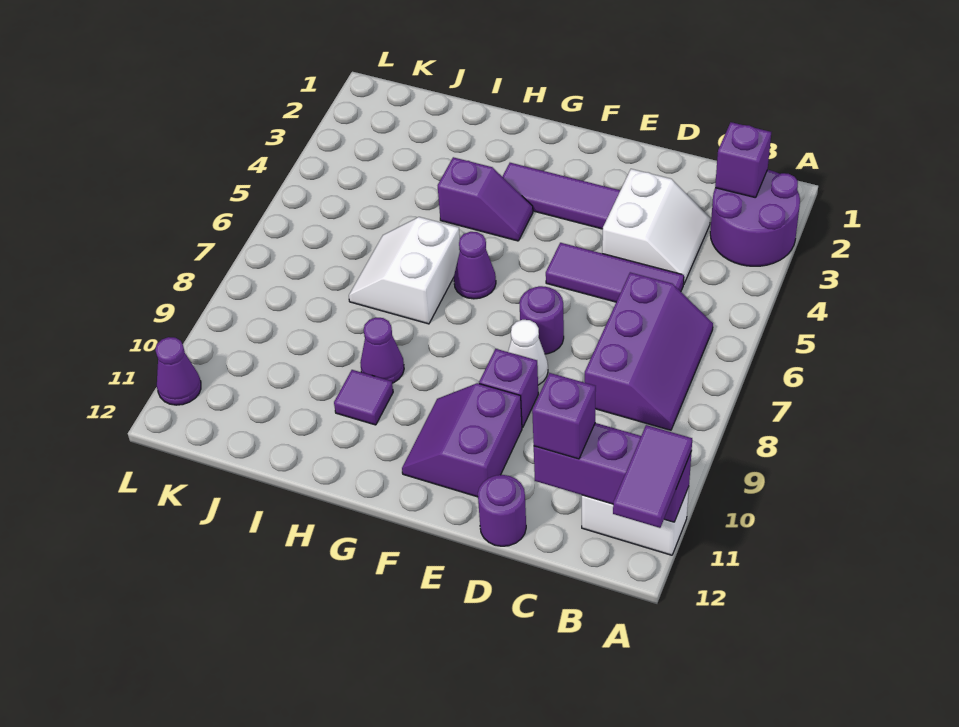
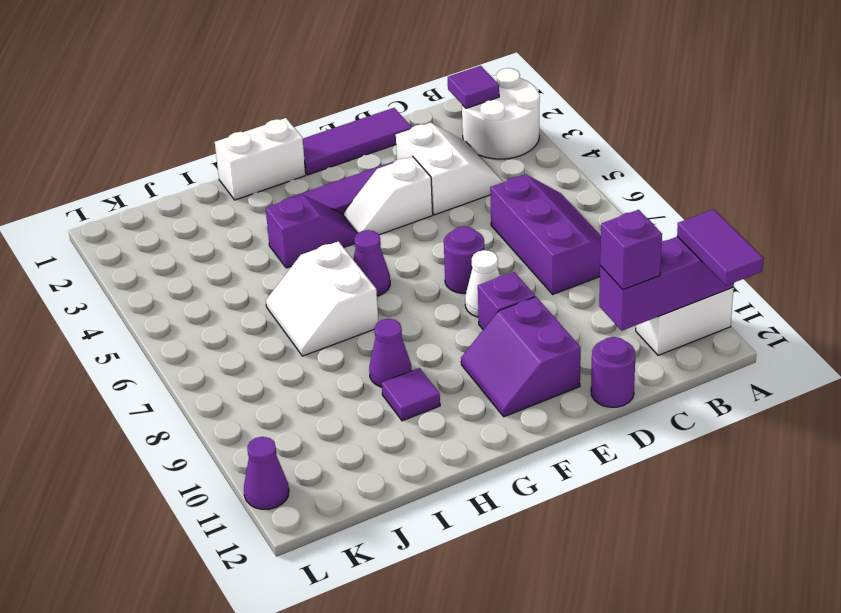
purple 2x2 round brick [710,170,800,266] -> white 2x2 round brick [462,68,540,159]
purple 1x1 brick [715,122,771,198] -> purple 1x1 tile [448,66,499,108]
purple 1x3 tile [546,243,684,302] -> purple 1x3 tile moved to [303,108,411,175]
none -> white 1x2 slope [343,156,433,235]
none -> white 1x2 brick [215,118,306,200]

